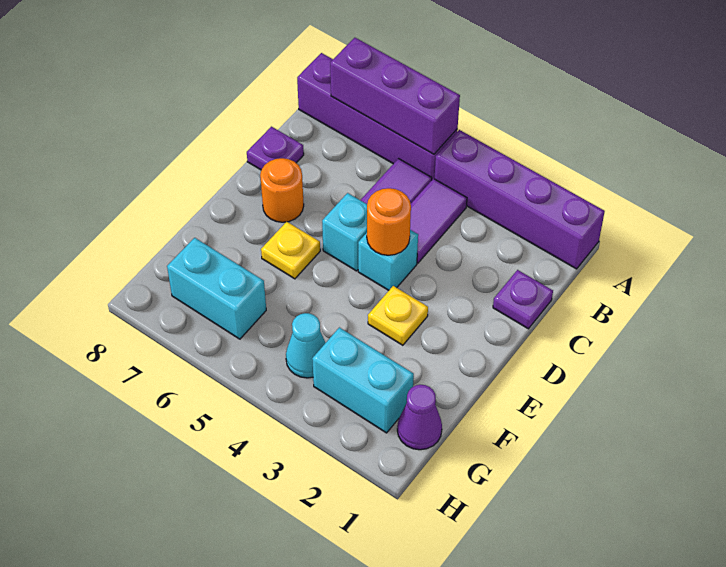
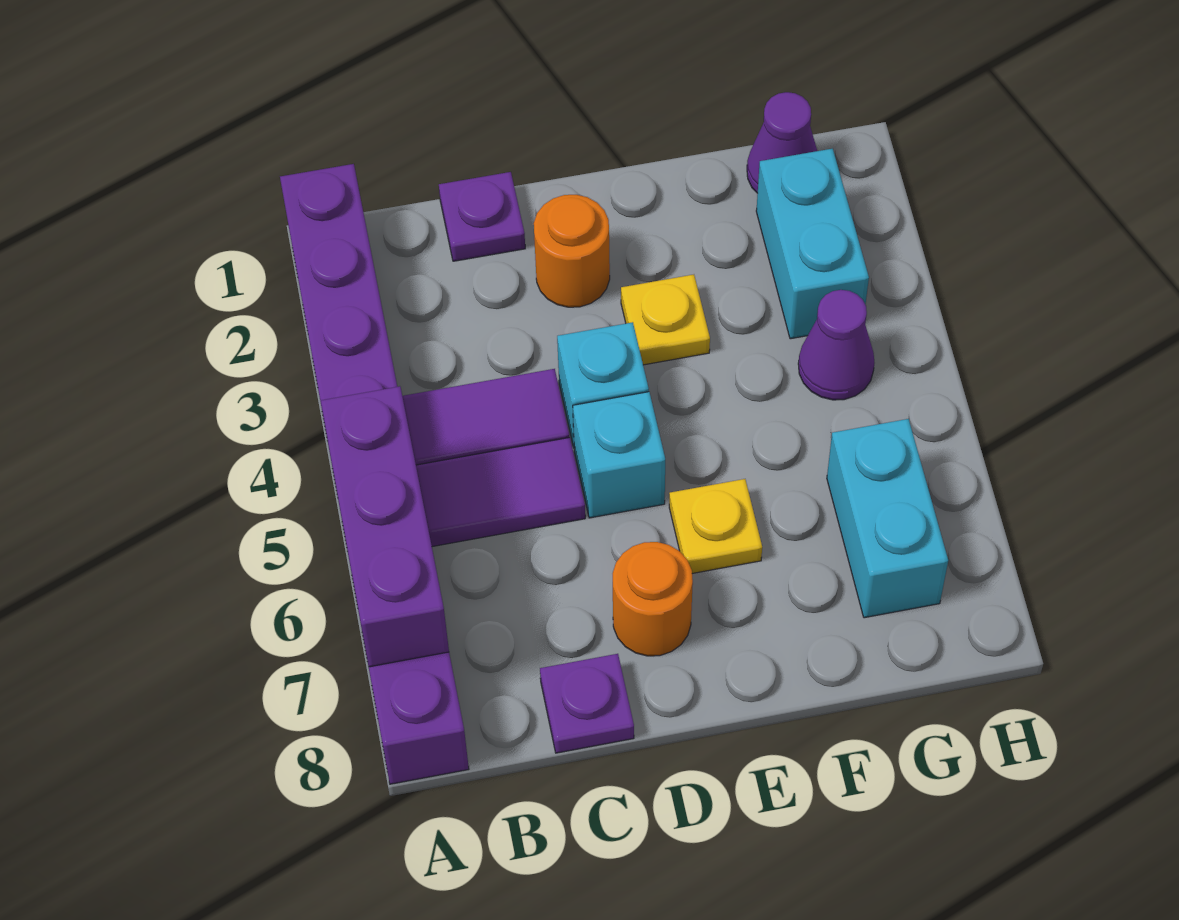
orange 1x1 round brick [367,188,411,255] -> orange 1x1 round brick moved to [534,195,610,307]
cyan 1x1 cone [286,313,325,378] -> purple 1x1 cone [798,290,874,400]

